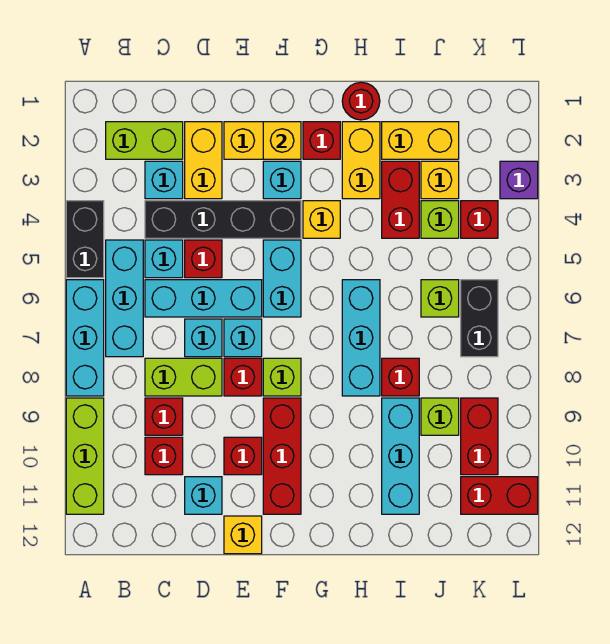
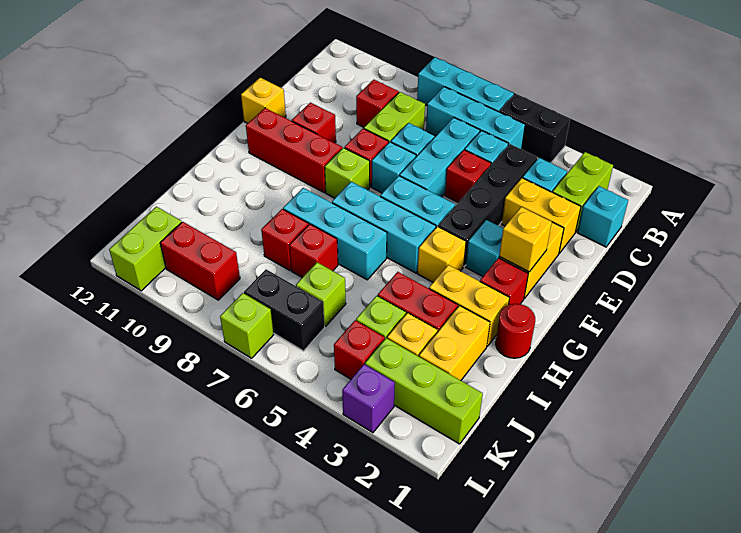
lime 1x3 brick [66,398,104,514] -> lime 1x3 brick moved to [365,338,483,444]
red 1x1 brick [145,437,183,475] -> red 1x1 brick moved to [289,224,338,278]
cyan 1x1 brick [185,477,222,514] -> cyan 1x1 brick moved to [578,186,628,247]
cyan 1x3 brick [382,398,419,514] -> cyan 1x3 brick moved to [332,182,436,273]
lime 1x1 brick [421,398,459,435] -> lime 1x1 brick moved to [220,293,273,358]
red 1x2 brick [461,477,538,514] -> lime 1x2 brick [109,207,182,291]

